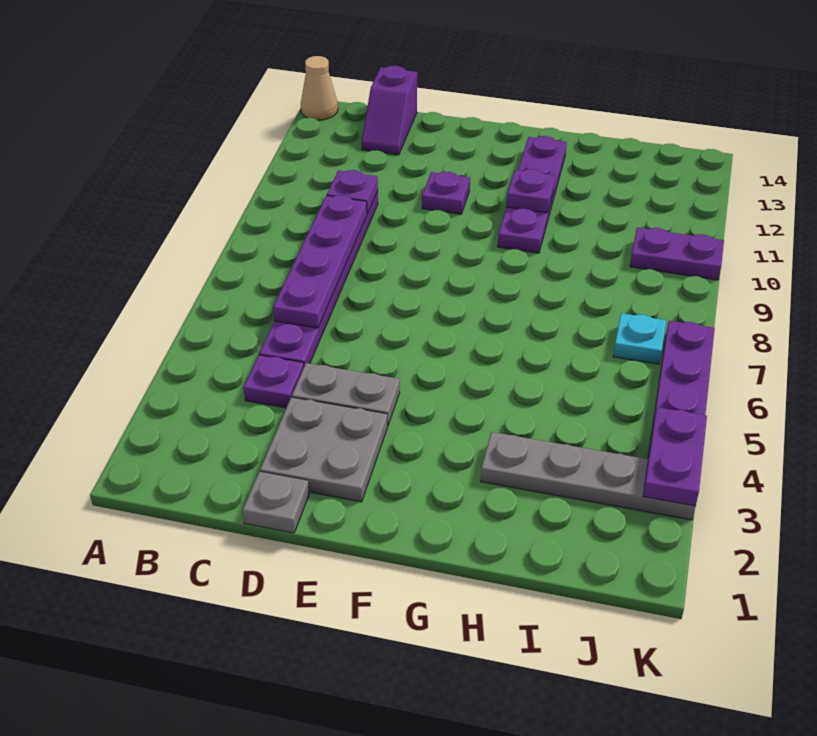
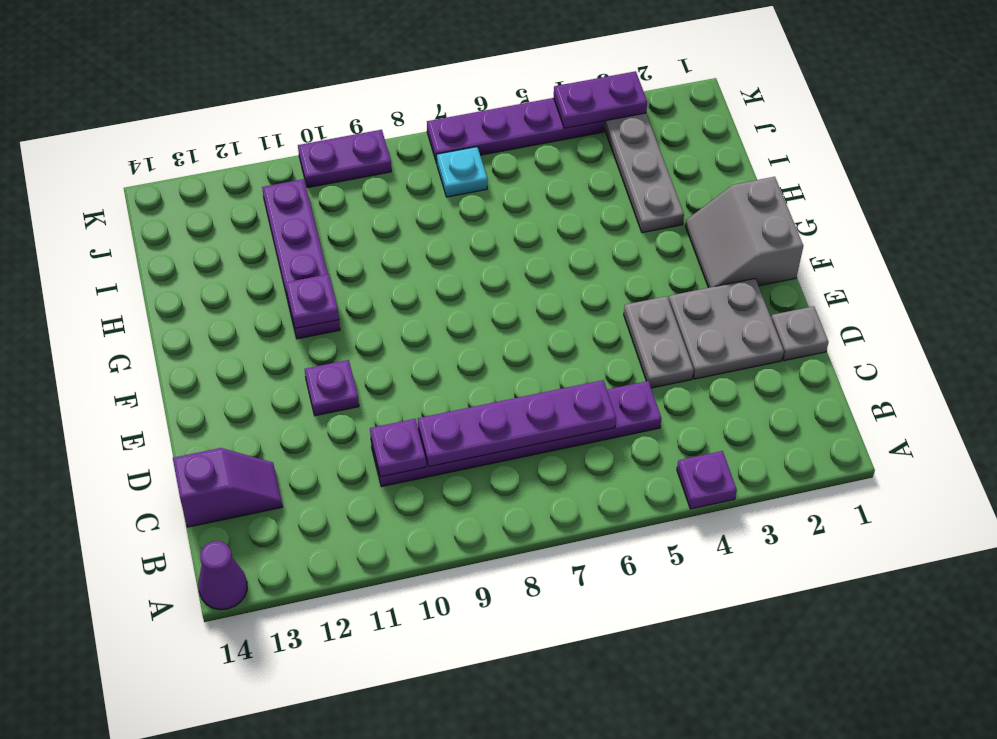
tan 1x1 cone [301,56,338,120] -> purple 1x1 cone [198,541,247,610]
purple 1x1 plate [244,355,304,408] -> purple 1x1 plate moved to [677,451,737,509]
none -> grey 2x2 slope [685,177,803,288]
purple 1x4 plate [498,136,567,253] -> purple 1x4 plate turned to [262,179,340,339]
purple 1x2 plate [630,228,724,280] -> purple 1x2 plate turned to [298,130,391,188]

